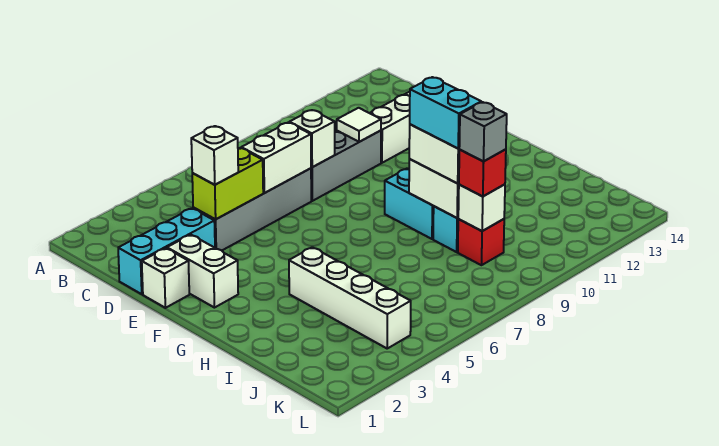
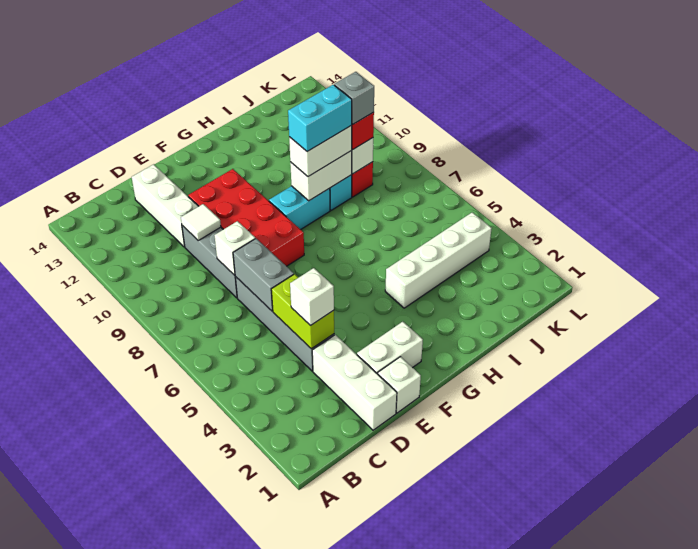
cyan 1x3 brick [118,208,215,294] -> white 1x3 brick [312,335,397,430]
white 1x2 brick [241,122,311,193] -> grey 1x2 brick [233,239,294,311]
none -> red 2x4 brick [188,169,304,266]

